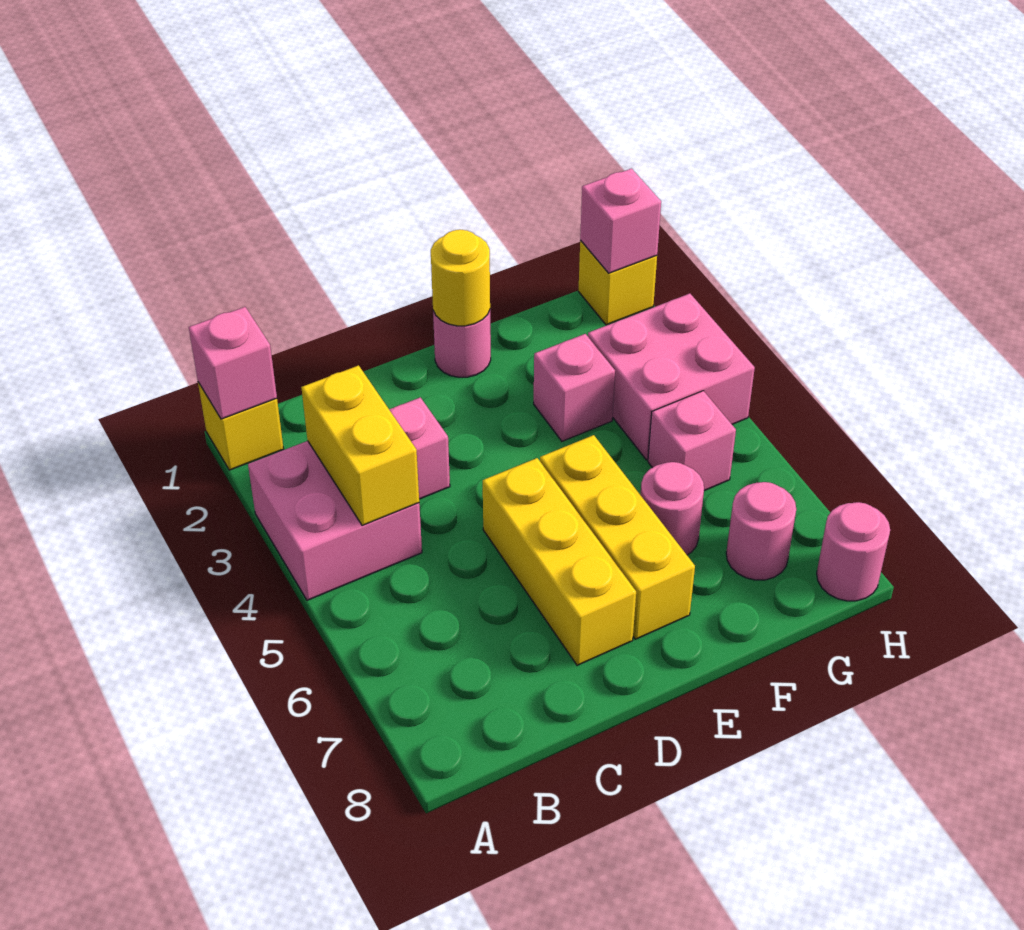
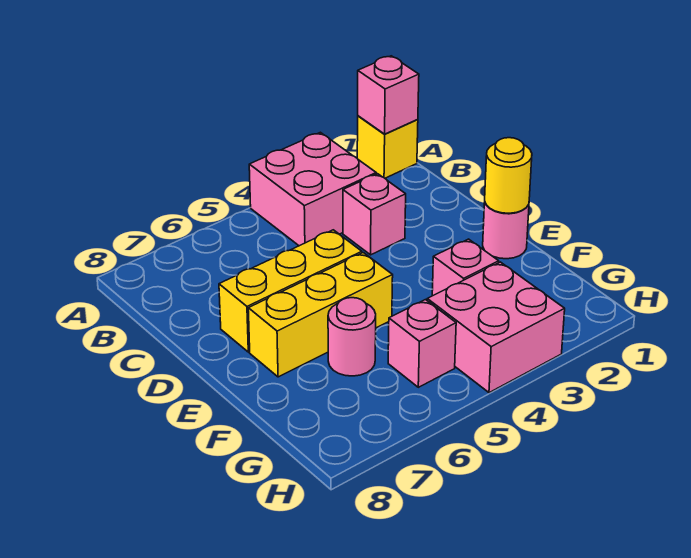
yellow 1x2 brick [301,365,419,525] -> none
pink 1x1 round brick [726,482,796,580] -> none
yellow 1x1 brick [578,241,657,325] -> none
pink 1x1 brick [580,169,661,273] -> none
pink 1x1 round brick [817,502,890,601] -> none

